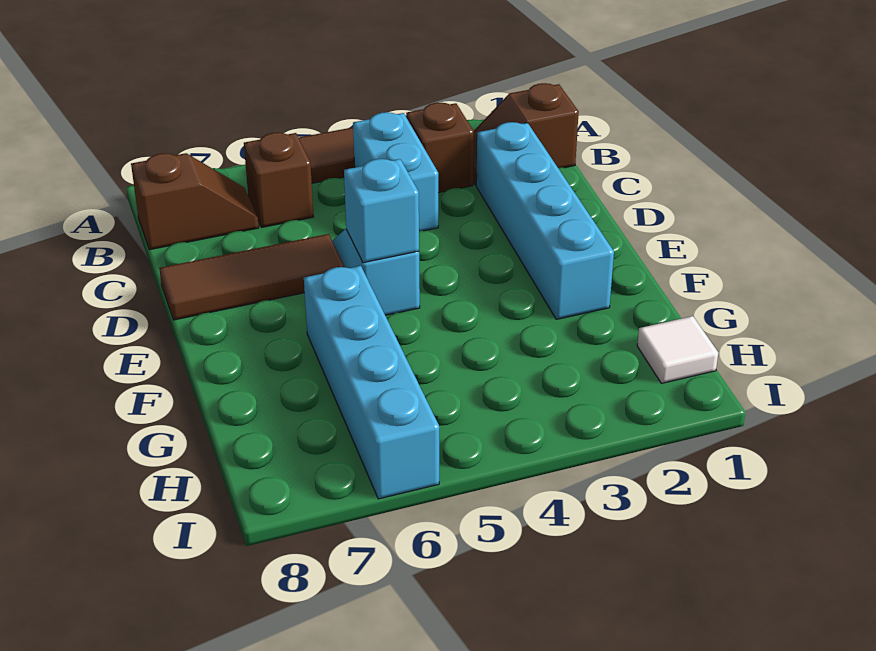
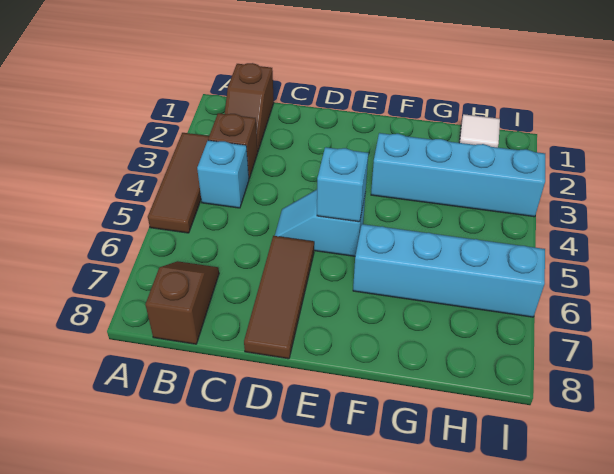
cyan 1x2 brick [353,112,438,231] -> cyan 1x1 brick [197,140,249,208]
brown 1x1 brick [244,133,313,227] -> none
cyan 1x4 brick [476,122,614,319] -> cyan 1x4 brick moved to [371,133,545,217]

